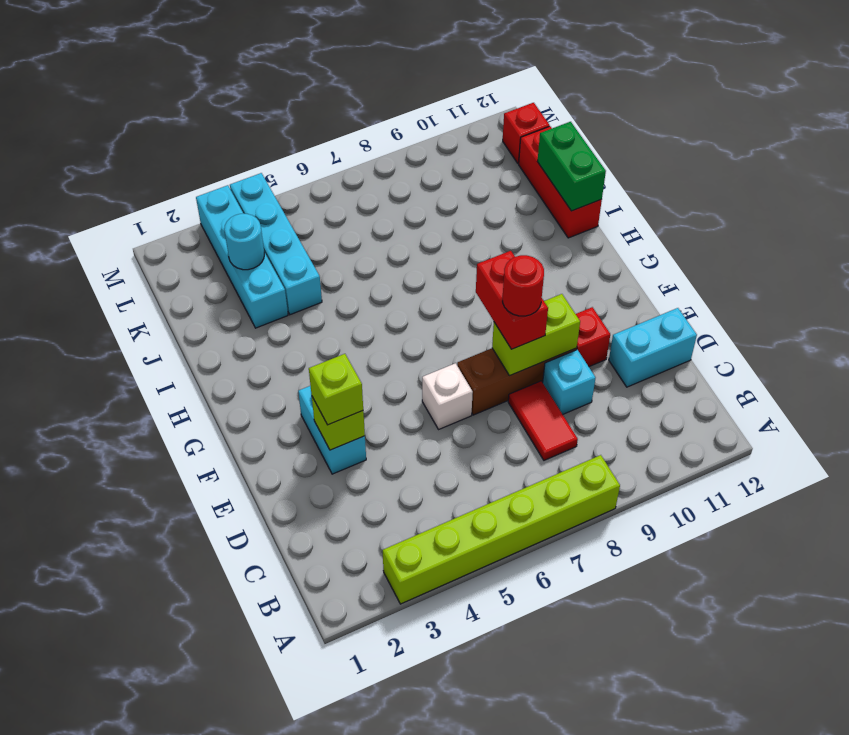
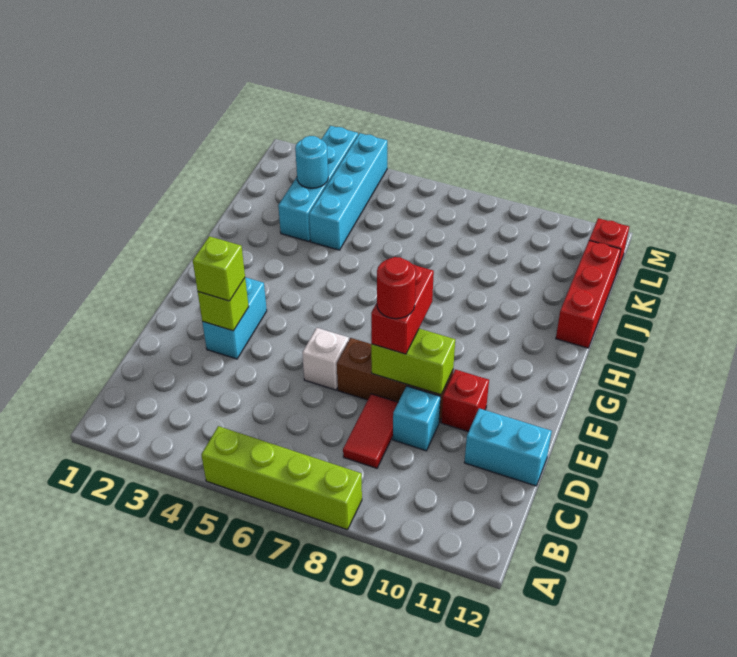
lime 1x6 brick [383,455,620,604] -> lime 1x4 brick [201,426,362,530]
green 1x2 brick [537,122,606,211] -> none

